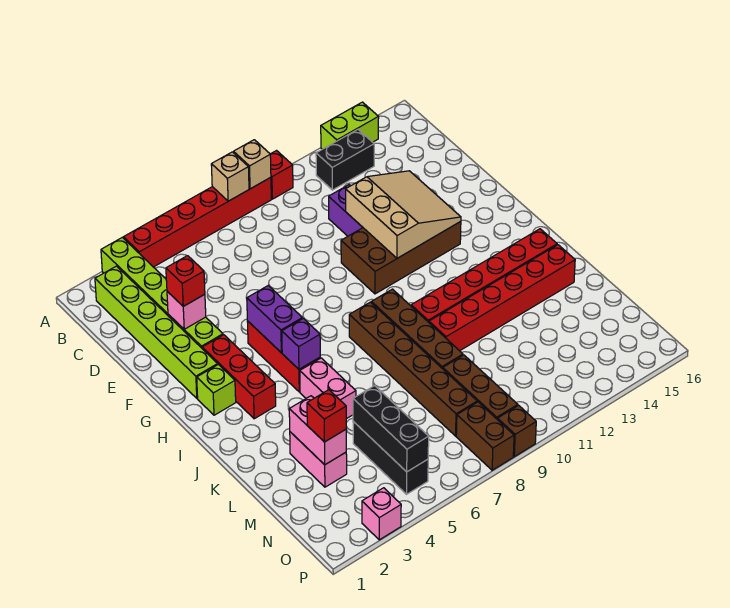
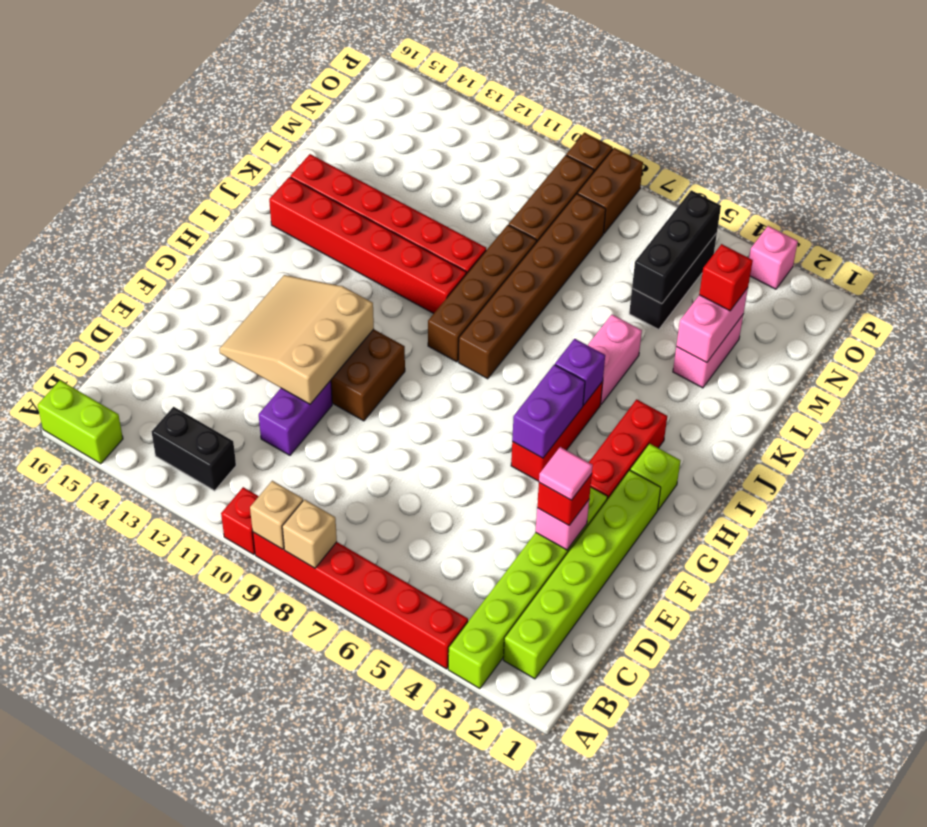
lime 1x2 brick [321,102,379,149] -> lime 1x2 brick moved to [38,380,123,464]
none -> pink 1x1 tile [539,447,593,500]

